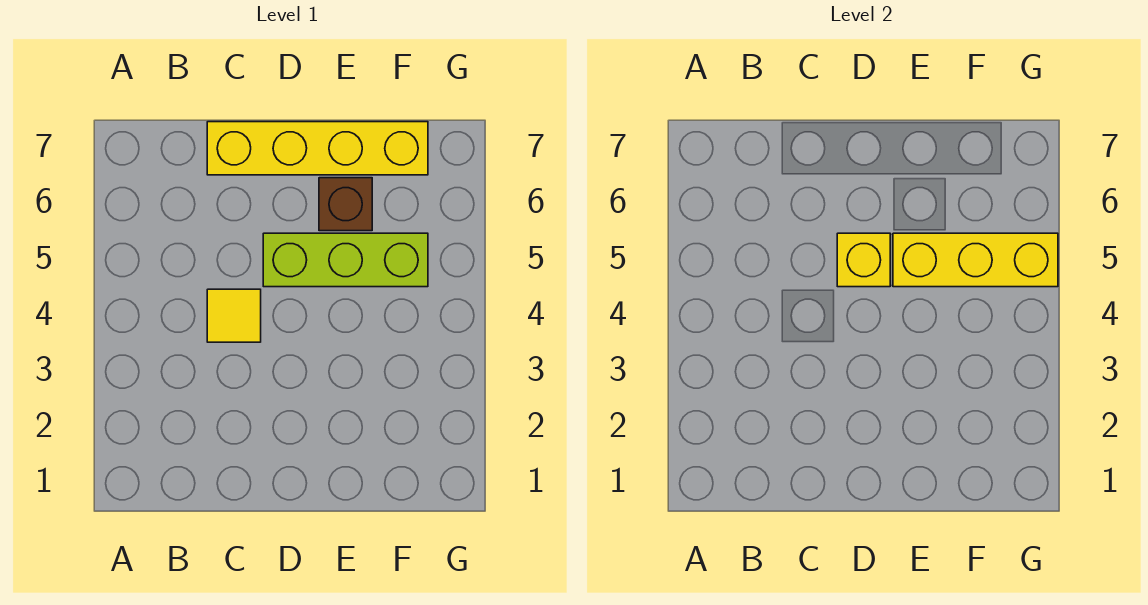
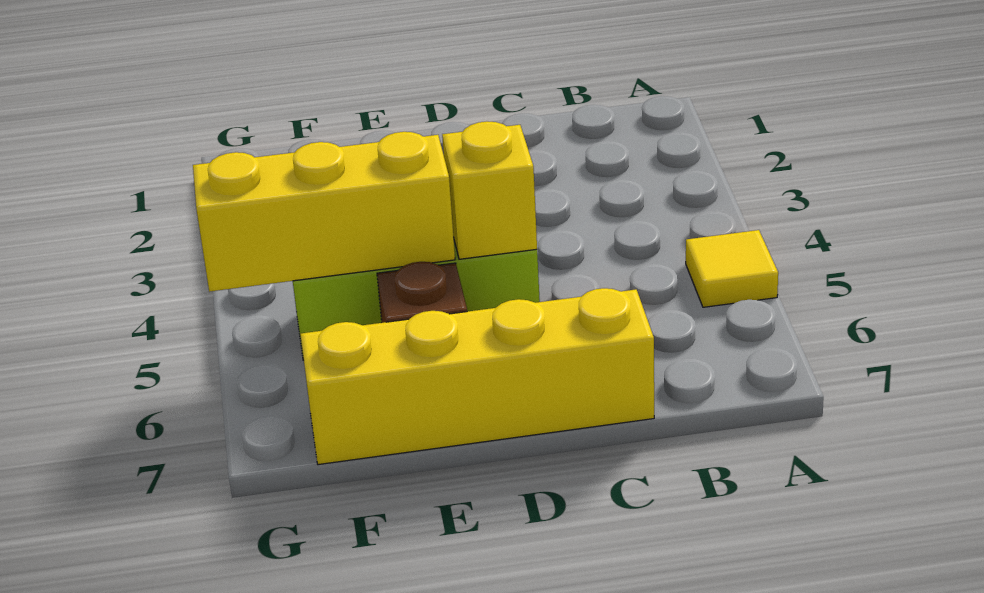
yellow 1x1 tile [207,289,261,342] -> yellow 1x1 tile moved to [686,230,778,307]

